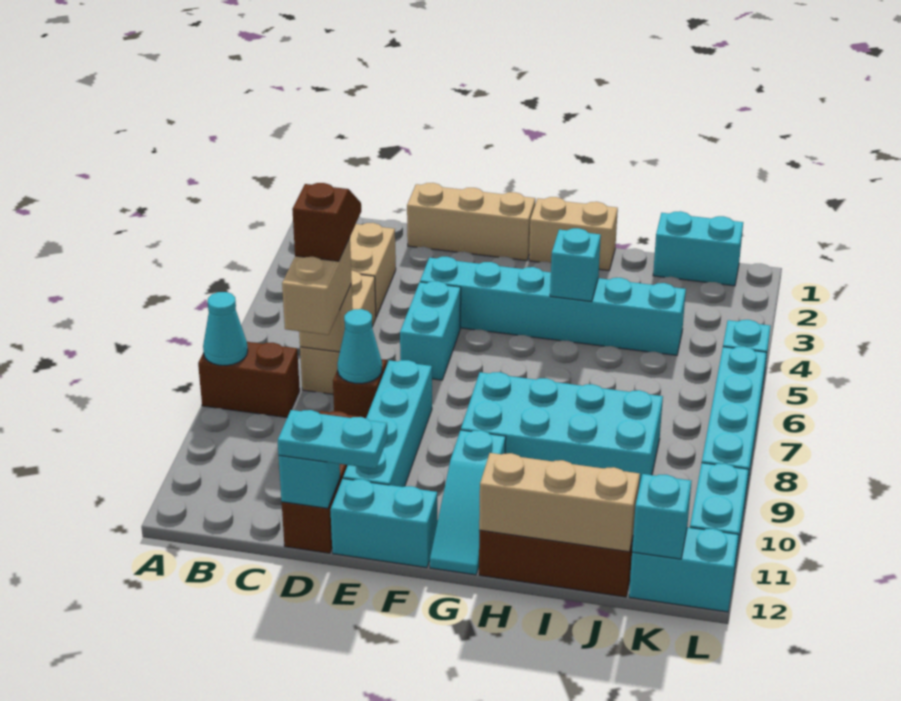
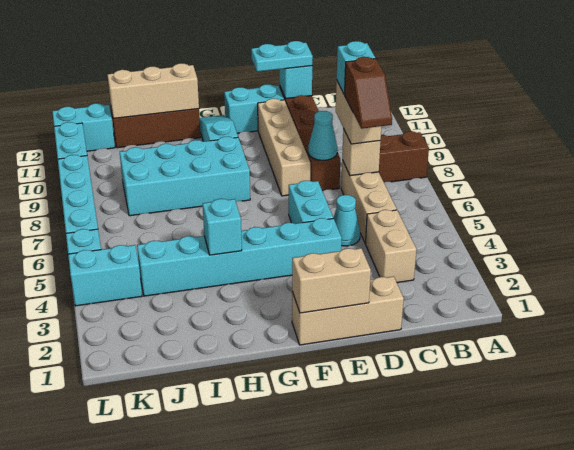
cyan 1x1 cone [203,292,248,365] -> cyan 1x1 cone moved to [334,195,360,246]
cyan 1x4 brick [343,360,432,487] -> tan 1x4 brick [258,99,310,196]
tan 1x2 brick [529,197,618,271] -> tan 1x2 brick moved to [292,248,371,313]
cyan 1x2 brick [653,211,743,286] -> cyan 1x2 brick moved to [68,245,142,306]
cyan 1x1 brick [632,474,692,559] -> cyan 1x1 brick moved to [337,41,375,94]

